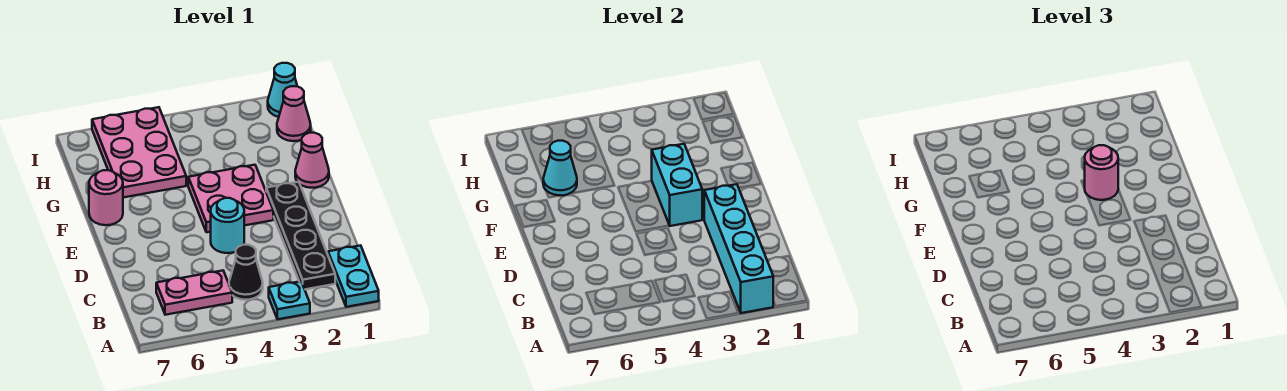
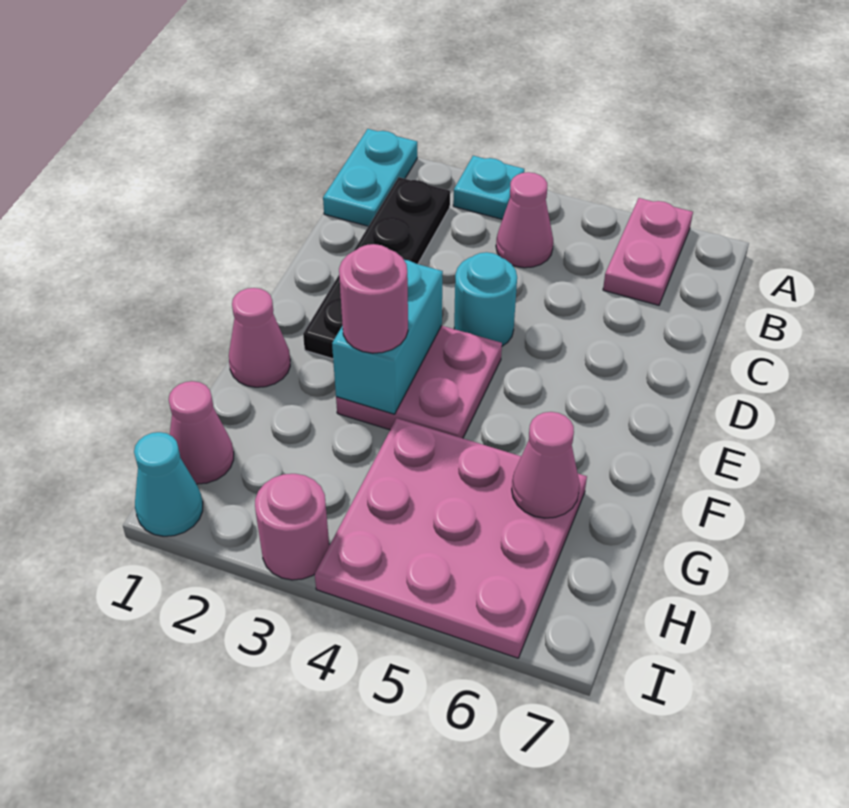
cyan 1x4 brick [704,184,773,313] -> none
black 1x1 cone [229,245,263,300] -> pink 1x1 cone [496,172,553,268]
pink 1x2 plate [156,271,232,315] -> pink 1x2 plate turned to [603,198,693,305]
pink 1x1 round brick [89,170,123,225] -> pink 1x1 round brick moved to [255,474,329,580]
pink 2x3 plate [92,107,186,198] -> pink 3x3 plate [315,418,587,658]
cyan 1x1 cone [543,141,577,196] -> pink 1x1 cone [512,412,580,518]

